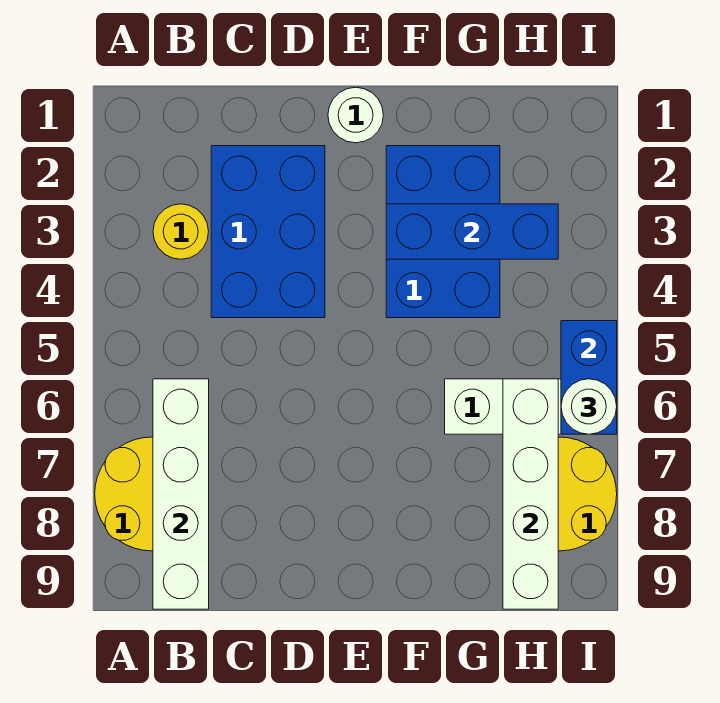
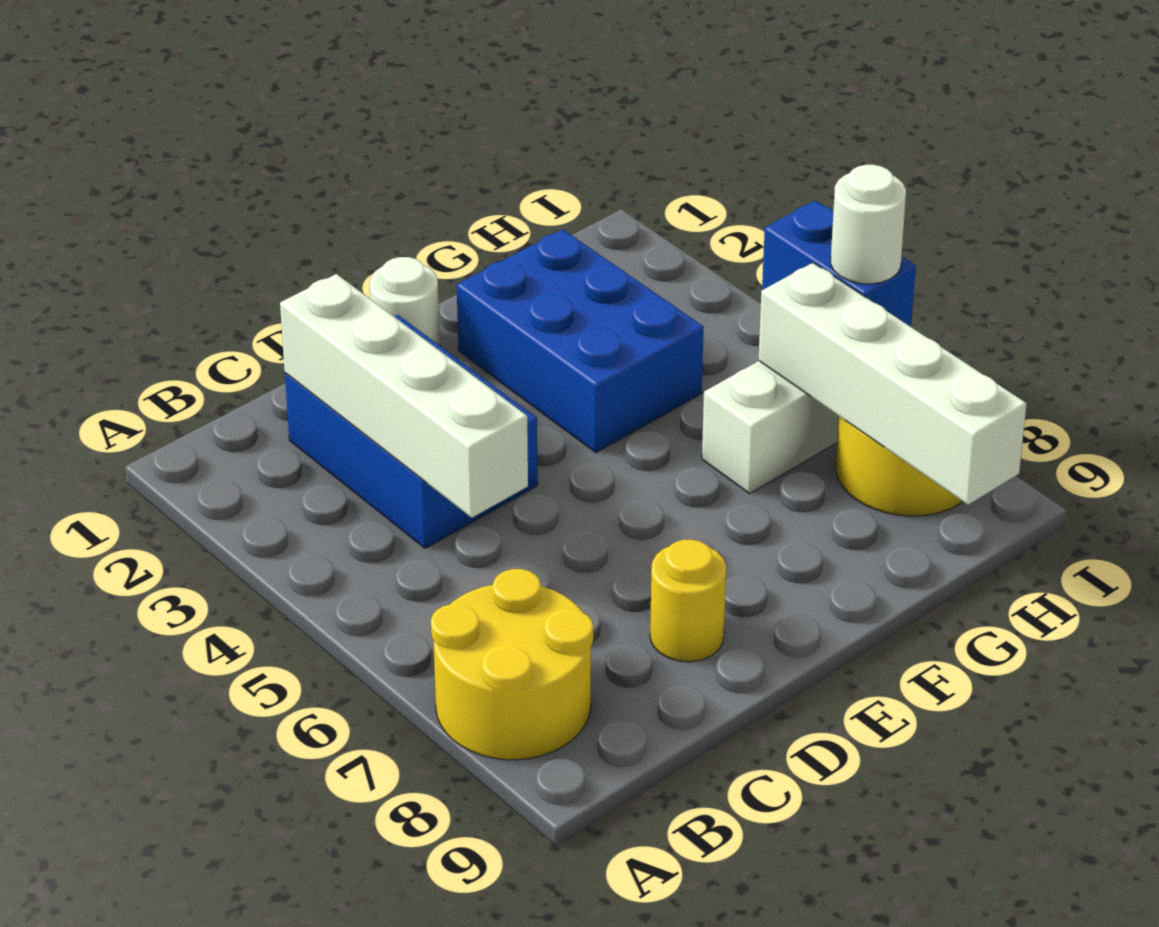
yellow 1x1 round brick [153,204,209,259] -> yellow 1x1 round brick moved to [650,540,726,662]
white 1x4 brick [153,379,209,609] -> white 1x4 brick moved to [280,274,528,518]
blue 1x3 brick [386,204,558,259] -> none

